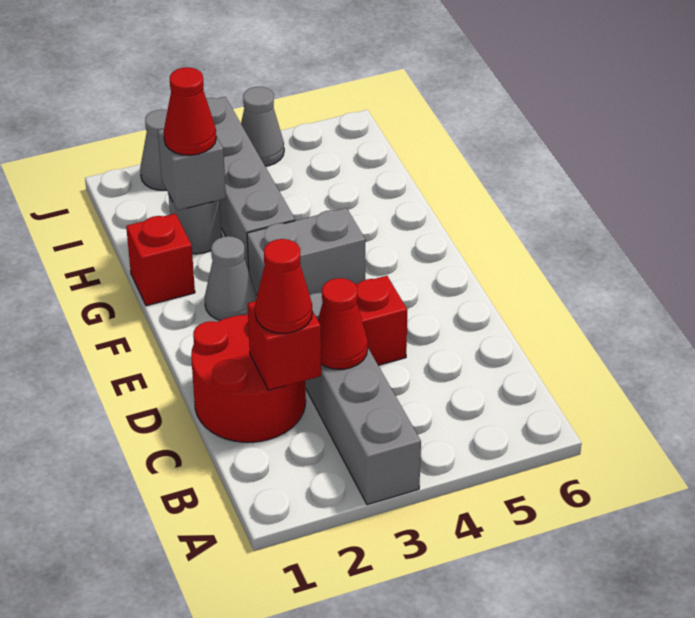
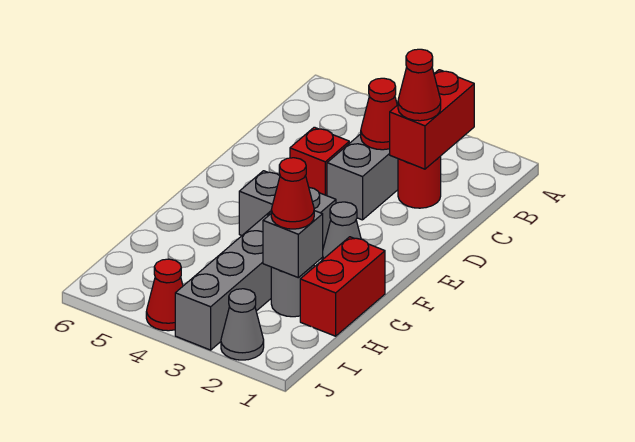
red 2x2 round brick [191,315,306,442] -> red 1x1 round brick [398,156,441,208]
red 1x1 brick [248,301,321,390] -> red 1x2 brick [390,70,474,169]
red 1x1 brick [126,213,195,306] -> red 1x2 brick [300,237,385,336]
grey 1x1 cone [241,87,284,166] -> red 1x1 cone [146,259,183,331]

